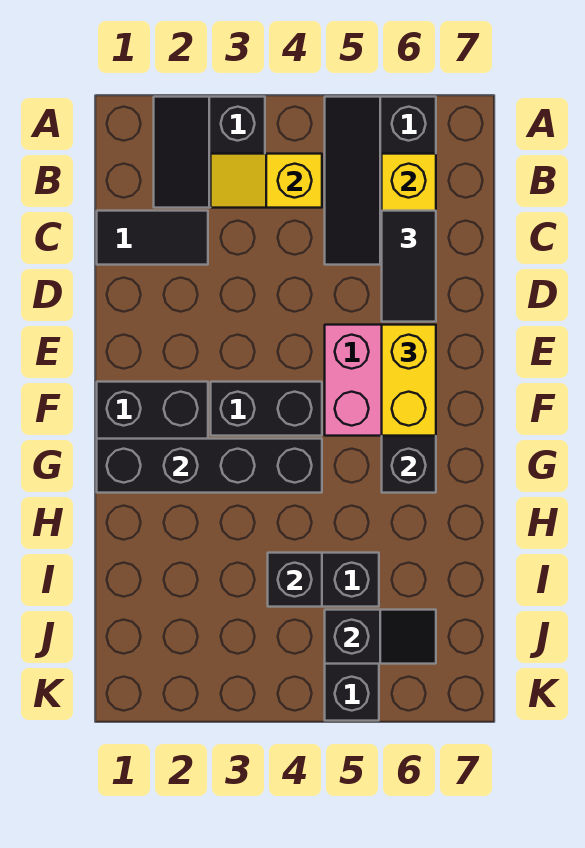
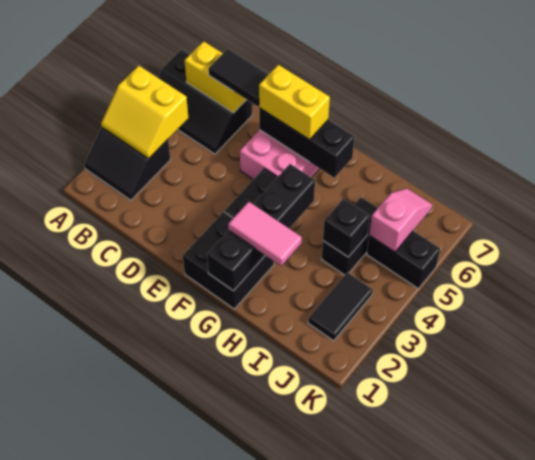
yellow 1x2 slope [211,154,322,208] -> yellow 2x2 slope [101,66,188,159]
black 1x2 tile [97,211,208,265] -> black 1x2 tile moved to [308,272,373,341]
none -> pink 1x2 tile [228,202,302,266]
black 1x2 slope [325,610,436,664] -> pink 1x2 slope [369,188,432,252]

